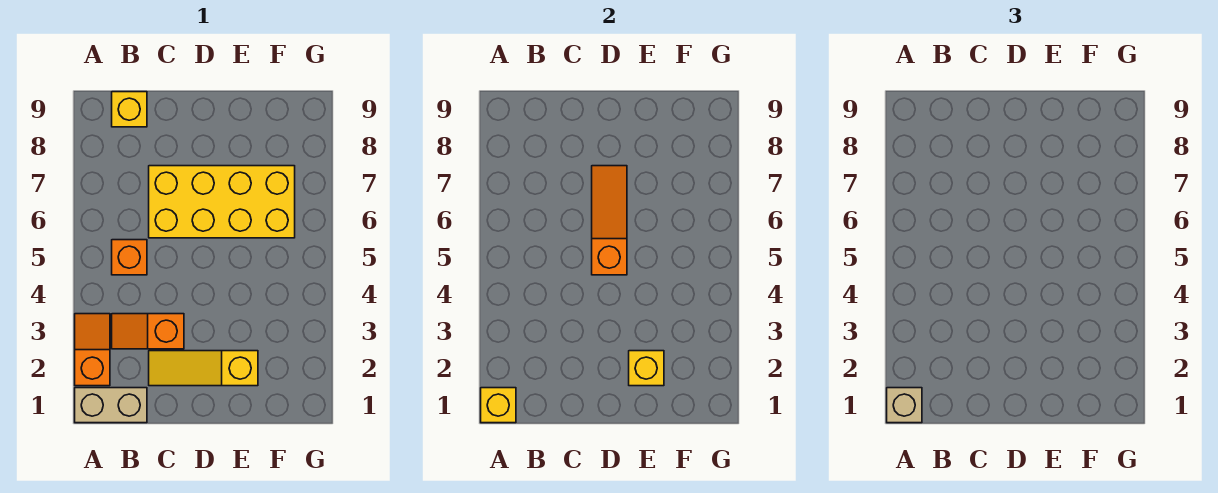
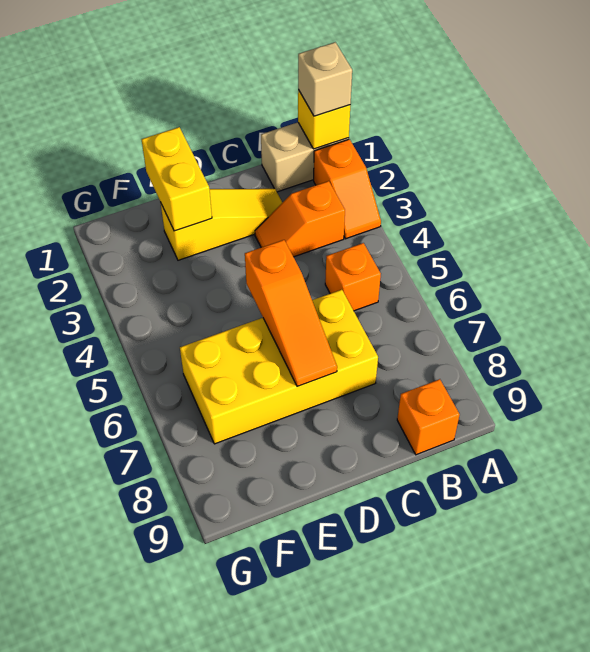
orange 1x2 slope [112,314,184,349] -> orange 1x2 slope turned to [255,181,345,257]
yellow 1x1 brick [112,92,147,127] -> orange 1x1 brick [397,379,460,455]
yellow 1x1 brick [629,351,664,386] -> yellow 1x2 brick [141,127,212,231]

